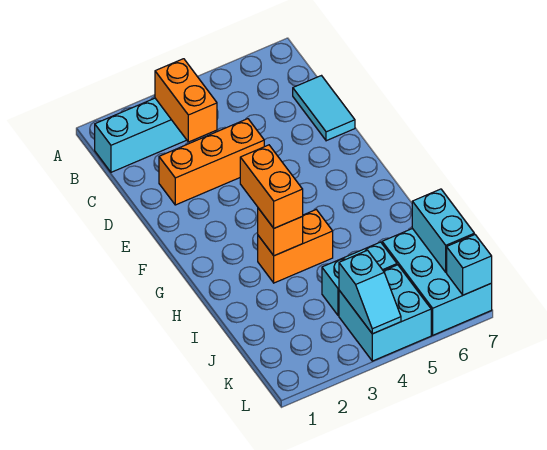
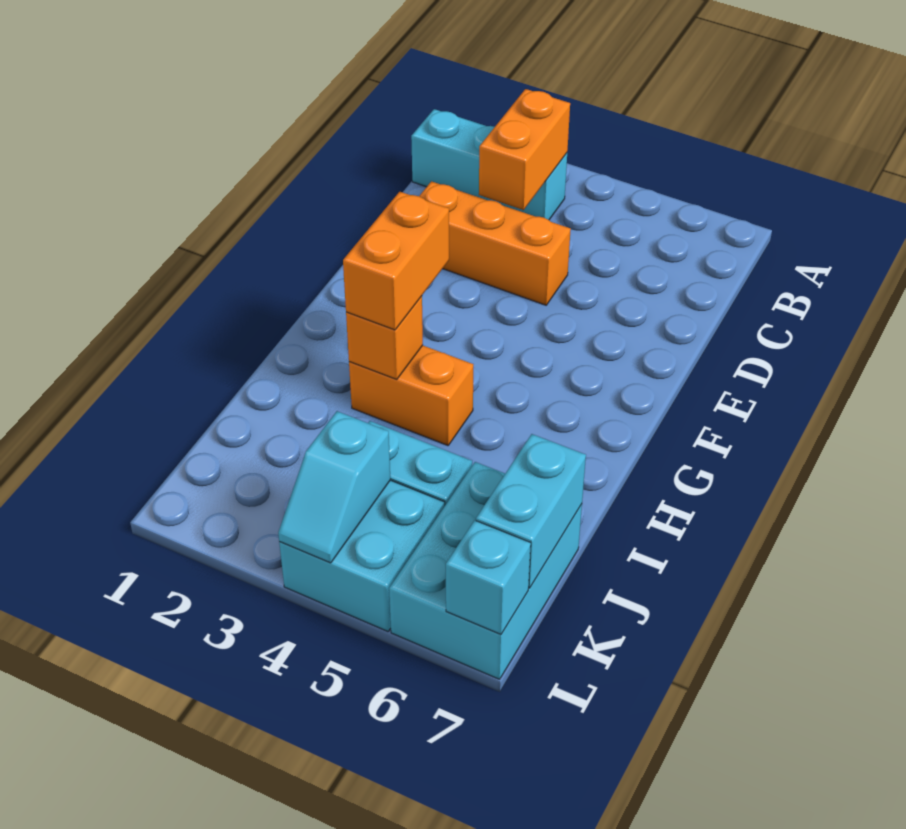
cyan 1x2 tile [293,76,355,141] -> none

